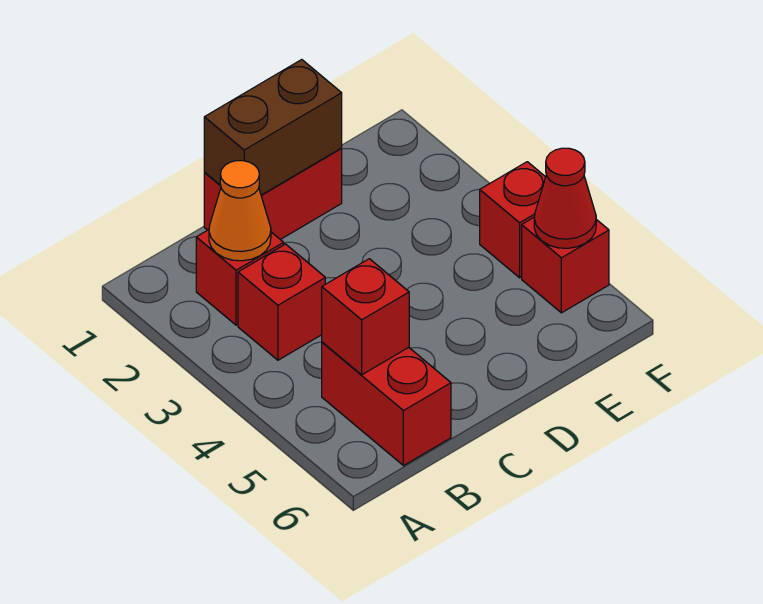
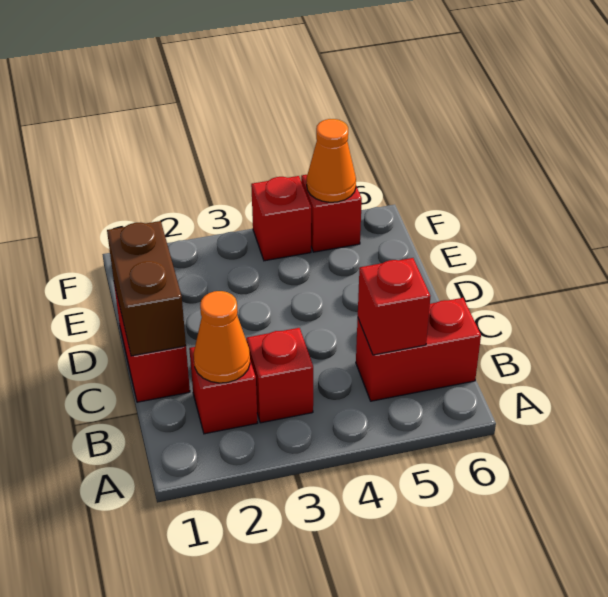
red 1x1 cone [534,148,596,248] -> orange 1x1 cone [307,119,356,202]

